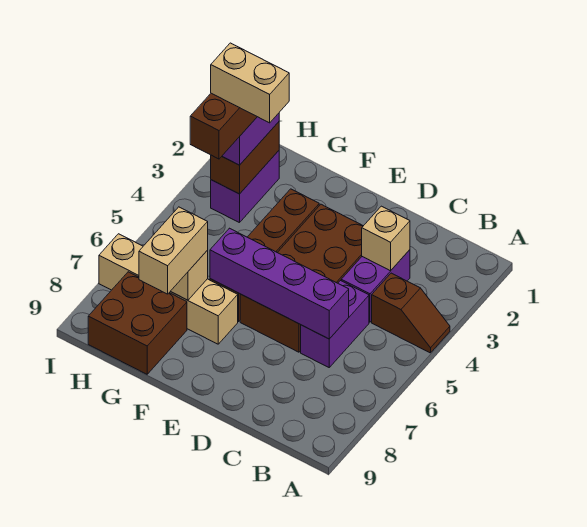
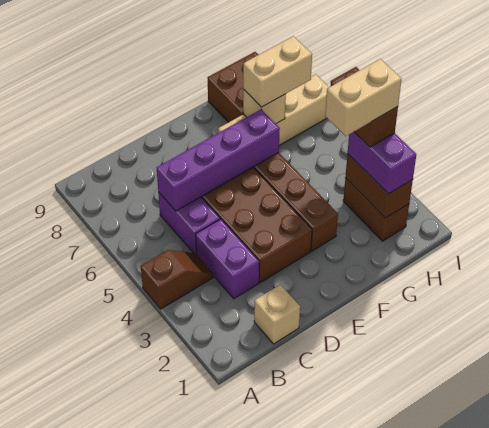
brown 1x2 slope [372,273,450,353] -> brown 1x2 slope turned to [141,250,213,309]
tan 1x1 brick [362,206,410,271] -> tan 1x1 brick moved to [254,285,300,344]
tan 1x2 brick [139,207,208,294] -> tan 1x2 brick turned to [243,36,312,107]
purple 1x2 brick [211,151,279,223] -> brown 1x2 brick [343,178,409,241]

